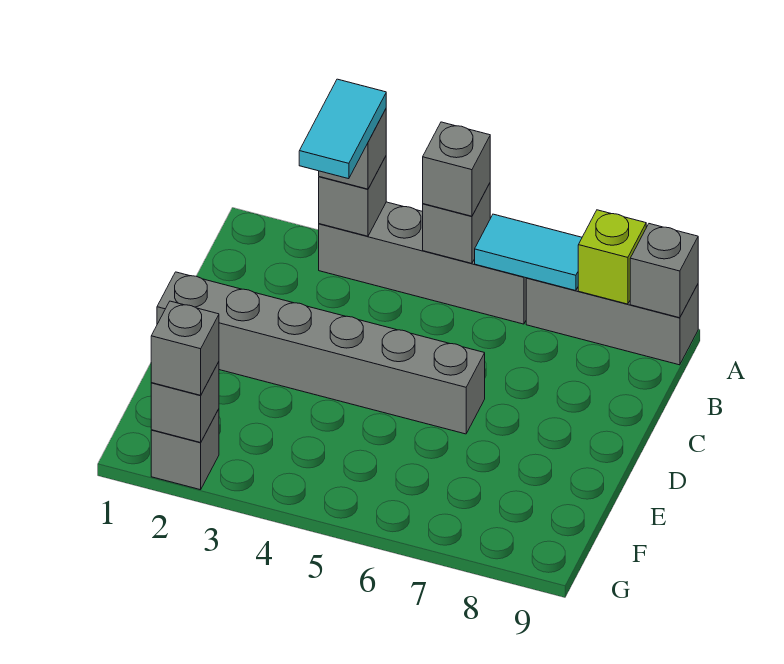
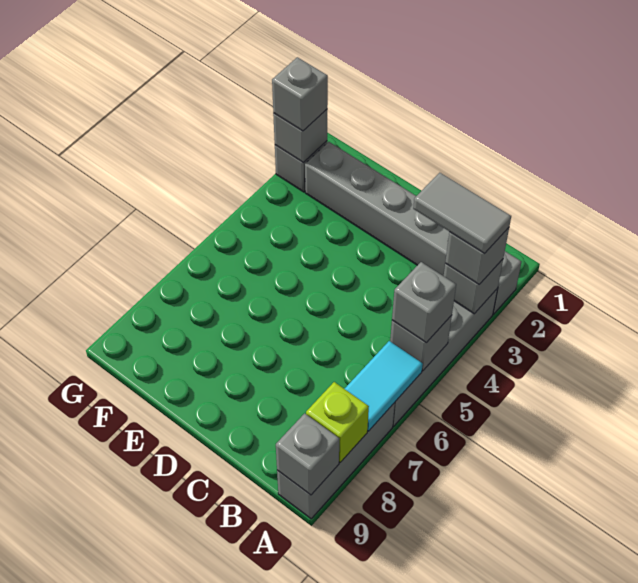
cyan 1x2 tile [299,79,386,179] -> grey 1x2 tile [413,173,511,254]
grey 1x6 brick [157,272,485,434] -> grey 1x6 brick turned to [305,142,521,314]

